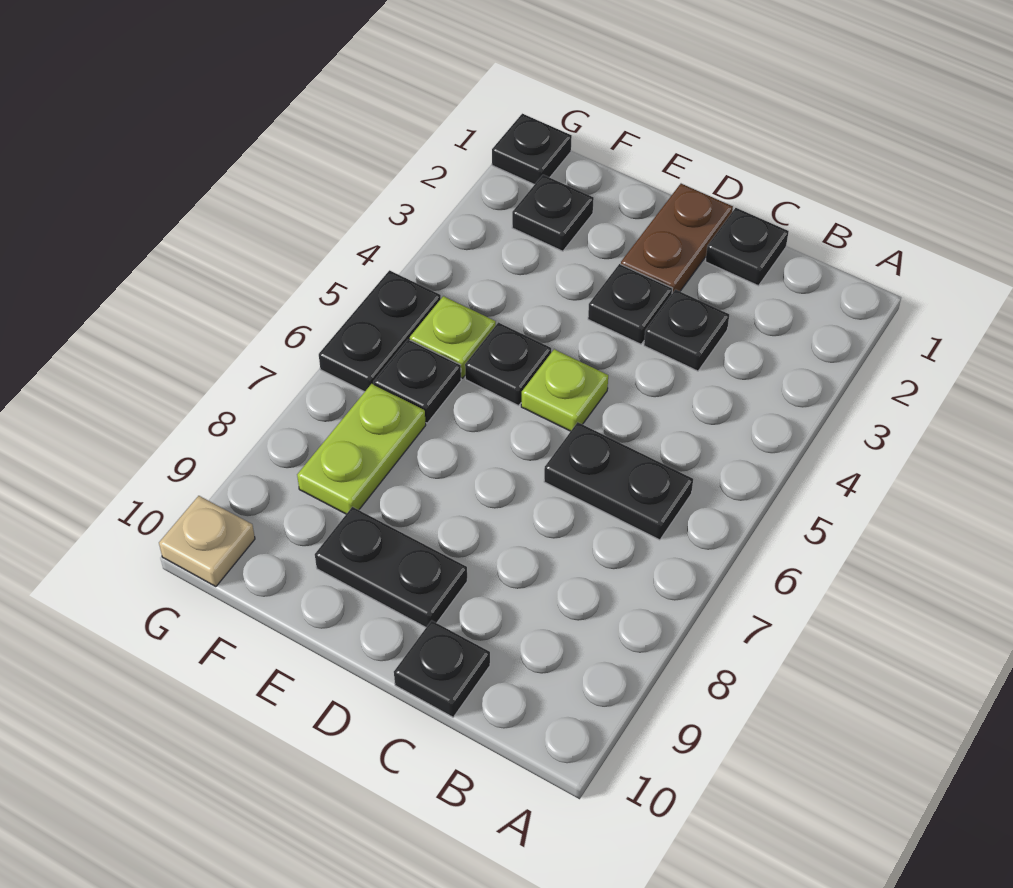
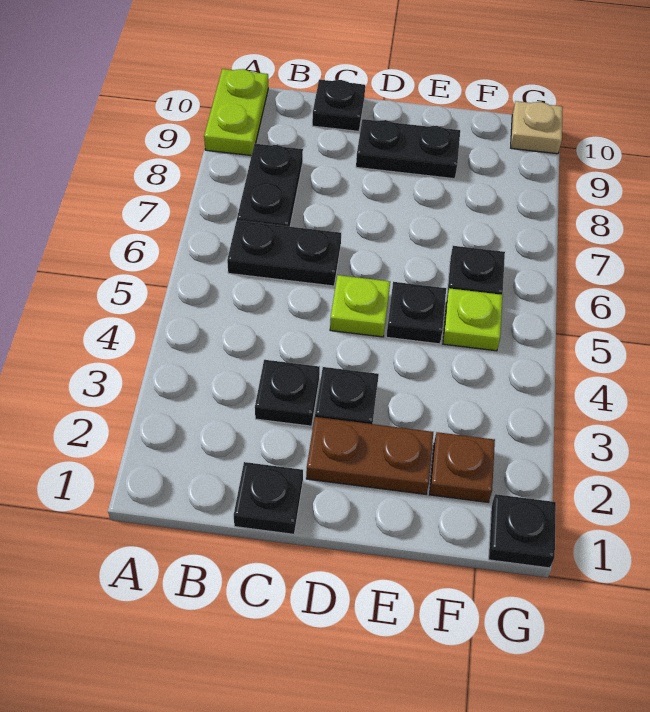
brown 1x2 plate [621,184,733,293] -> brown 1x2 plate turned to [306,417,433,494]
black 1x1 plate [512,175,594,251] -> brown 1x1 plate [430,432,495,502]
lime 1x2 plate [297,384,426,514] -> lime 1x2 plate moved to [204,69,268,156]
black 1x2 plate [319,270,441,392] -> black 1x2 plate moved to [237,144,303,227]

